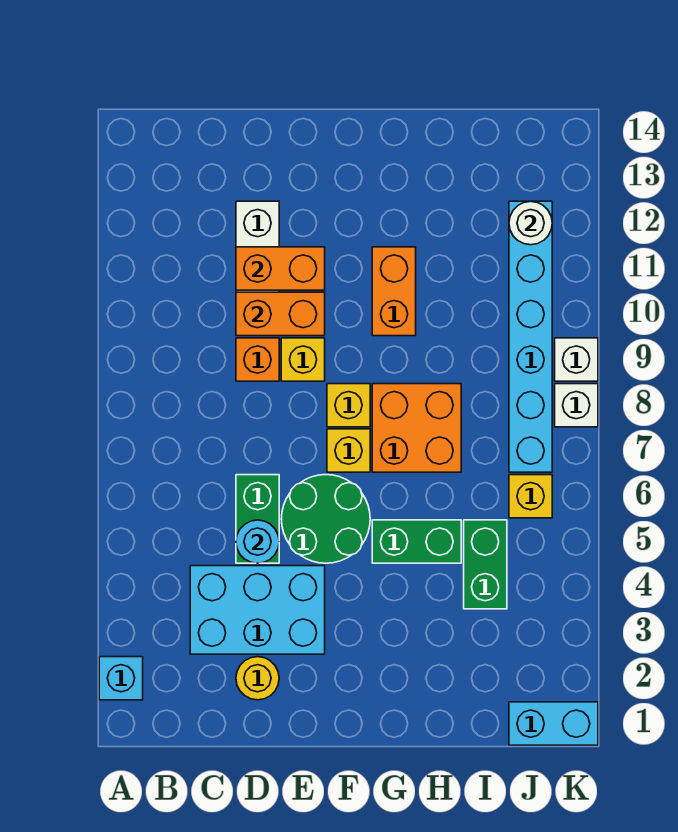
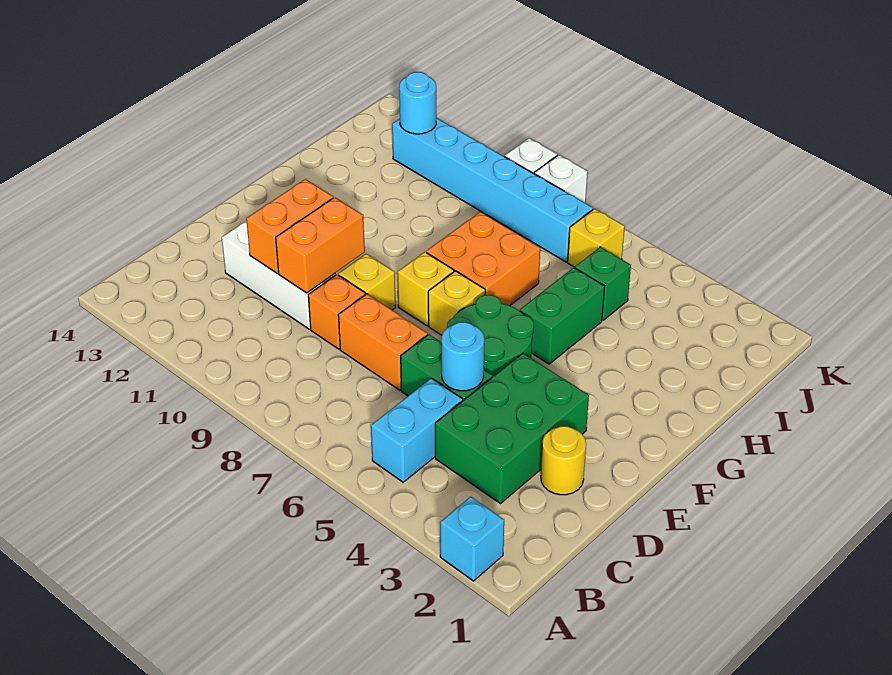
cyan 2x3 brick [190,566,325,654] -> green 2x3 brick [435,353,589,504]
orange 1x2 brick [372,247,416,336] -> orange 1x2 brick moved to [338,294,428,390]
green 1x2 brick [464,520,507,609] -> green 1x1 brick [575,247,631,320]
cyan 1x2 brick [509,702,598,745] -> cyan 1x2 brick moved to [371,378,463,482]
white 1x1 round brick [509,201,552,245] -> cyan 1x1 round brick [399,72,436,134]

